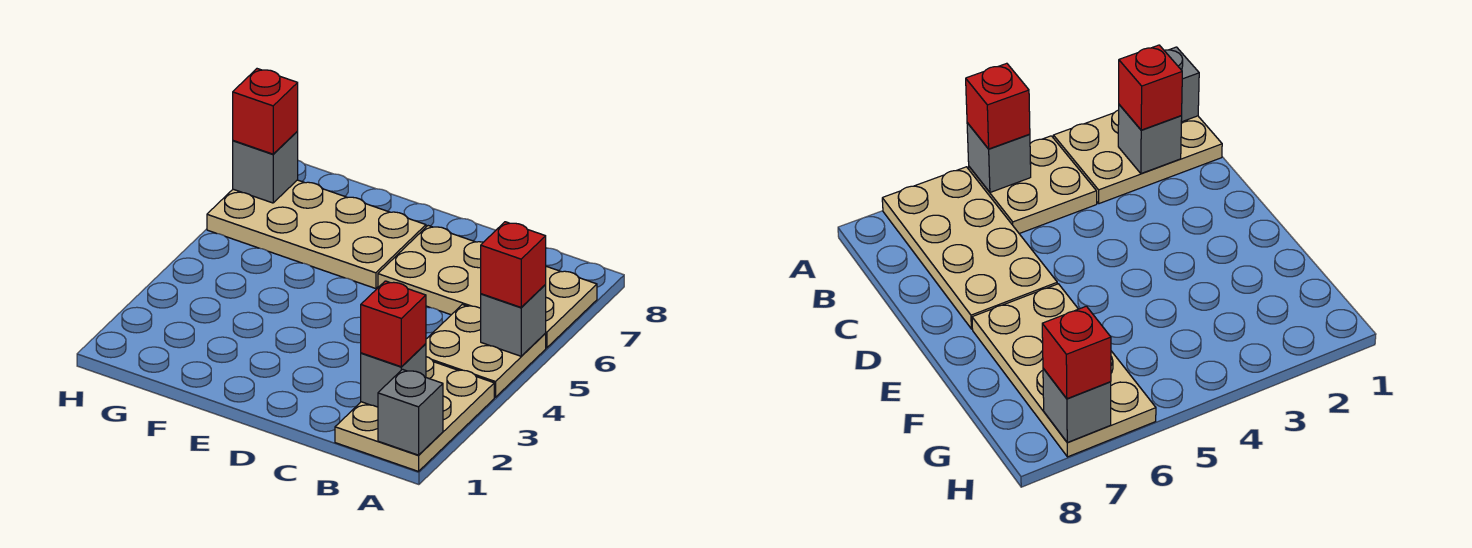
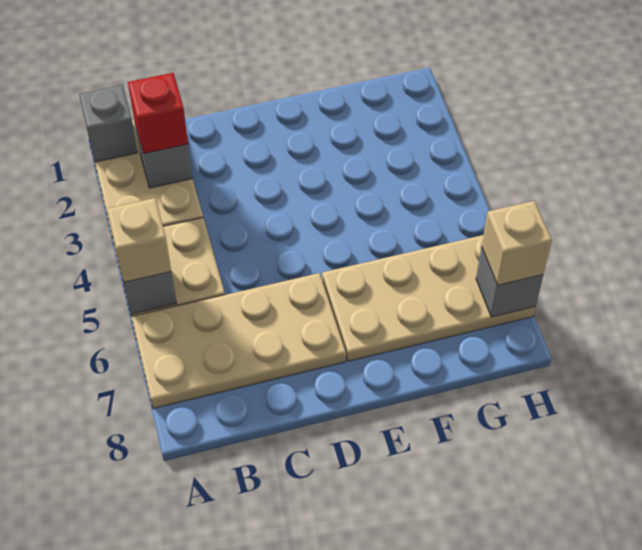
red 1x1 brick [481,222,546,307] -> tan 1x1 brick [107,198,171,282]
red 1x1 brick [233,69,298,154] -> tan 1x1 brick [482,201,552,285]

